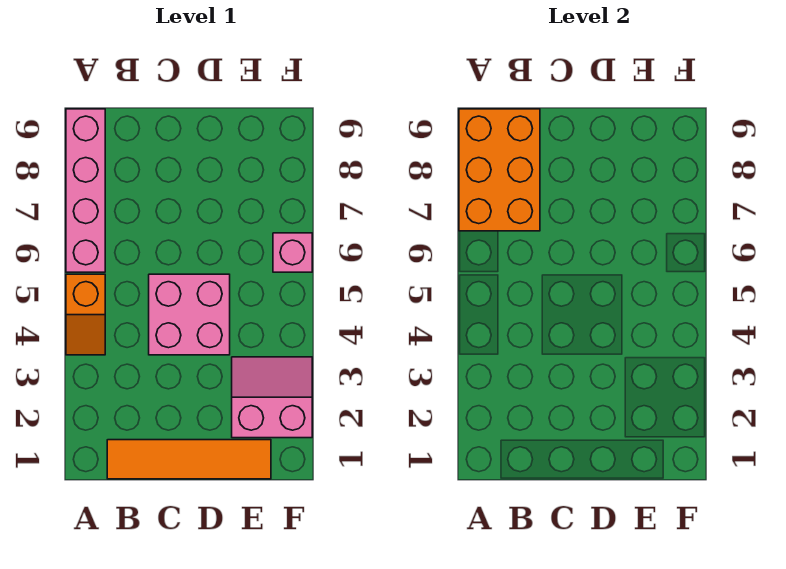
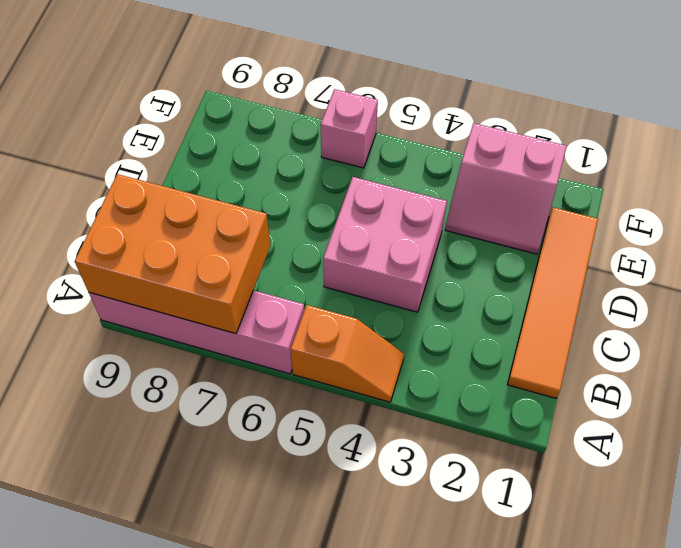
pink 2x2 slope [232,357,312,438] -> pink 2x2 slope turned to [445,123,567,254]

